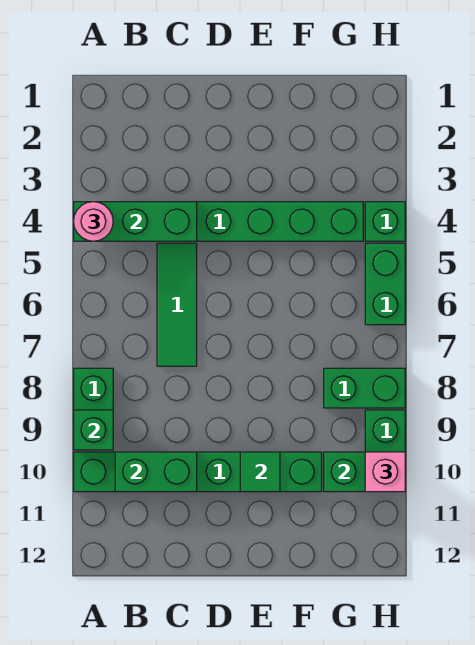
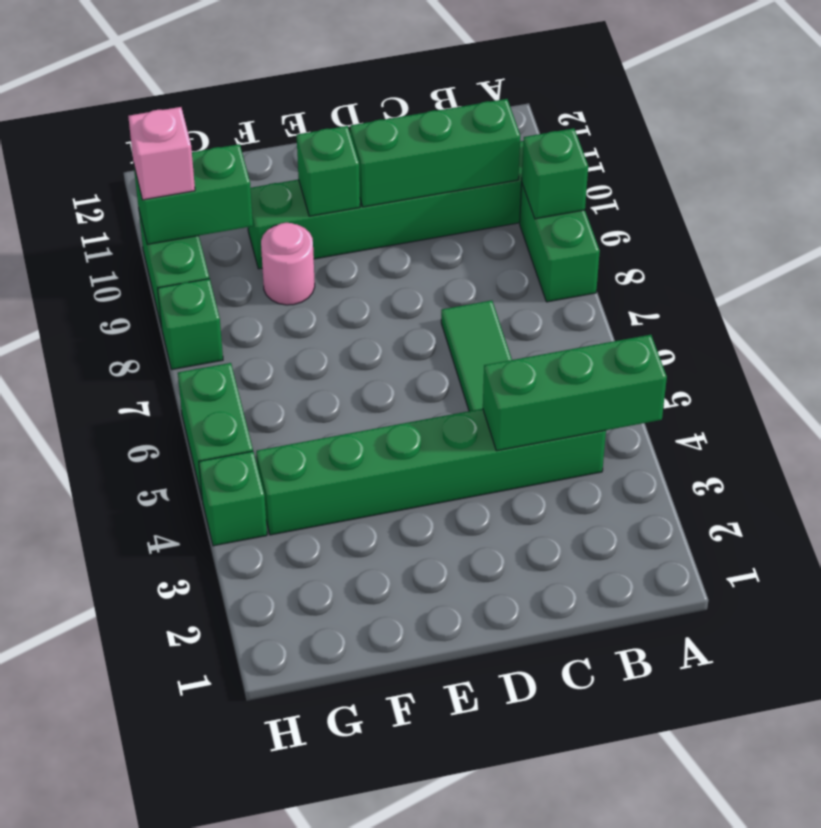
pink 1x1 round brick [74,202,113,241] -> pink 1x1 round brick moved to [261,223,315,305]
green 1x2 brick [115,452,197,492] -> green 1x3 brick [350,99,520,207]
green 1x1 tile [240,452,280,492] -> green 1x1 brick [297,126,360,216]
green 1x2 brick [324,368,405,408] -> green 1x1 brick [158,279,223,369]

